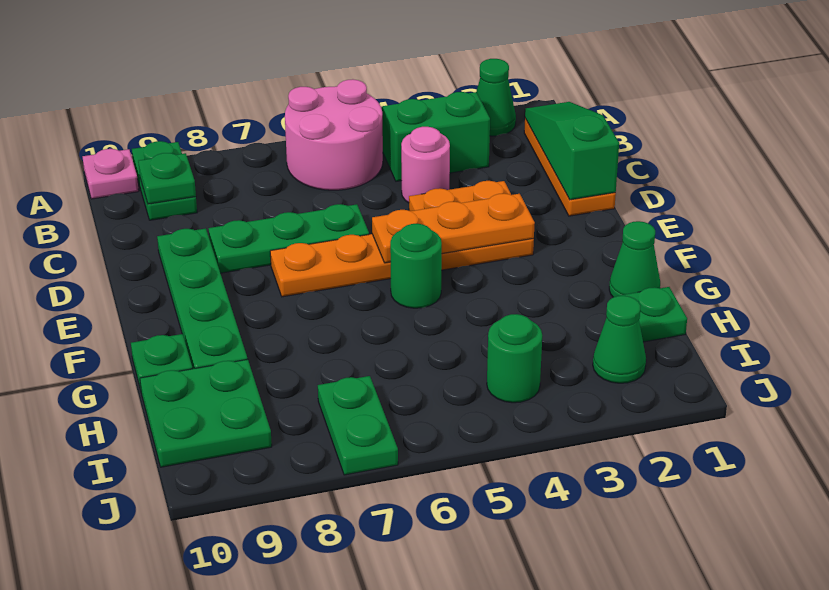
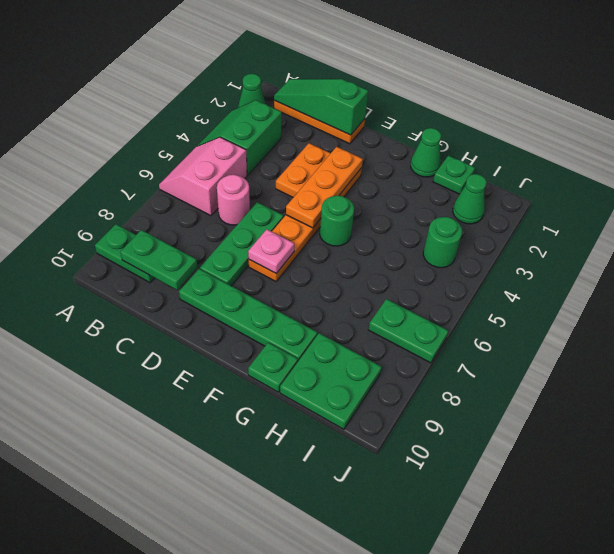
pink 2x2 round brick [285,79,383,190] -> pink 2x2 slope [159,137,247,216]
pink 1x1 plate [83,149,139,199] -> pink 1x1 plate moved to [248,229,294,273]
green 1x1 plate [138,153,196,204] -> green 1x2 plate [120,230,197,290]
pink 1x1 round brick [401,127,450,203] -> pink 1x1 round brick moved to [217,175,250,225]

